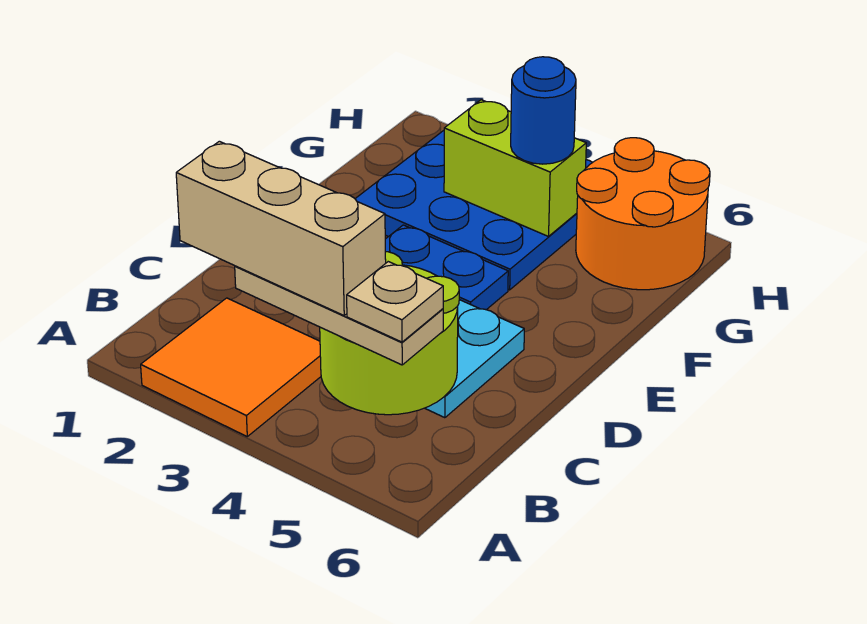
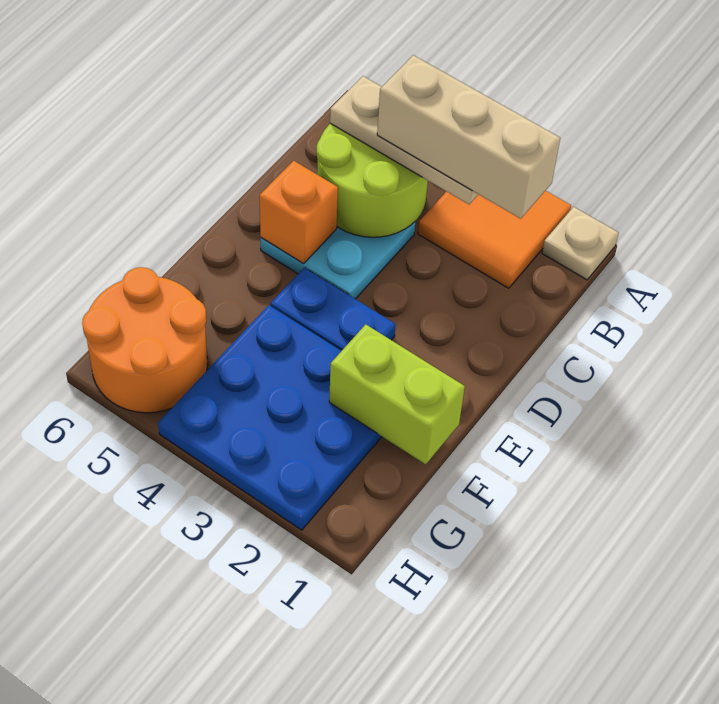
tan 1x1 plate [347,262,443,342] -> tan 1x1 plate moved to [542,207,619,280]
none -> orange 1x1 brick [260,161,338,263]
lime 1x2 brick [444,100,586,236] -> lime 1x2 brick moved to [329,324,465,465]
blue 1x1 round brick [511,57,576,164] -> none

